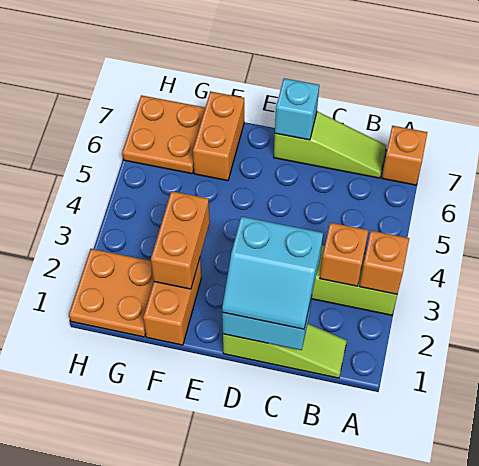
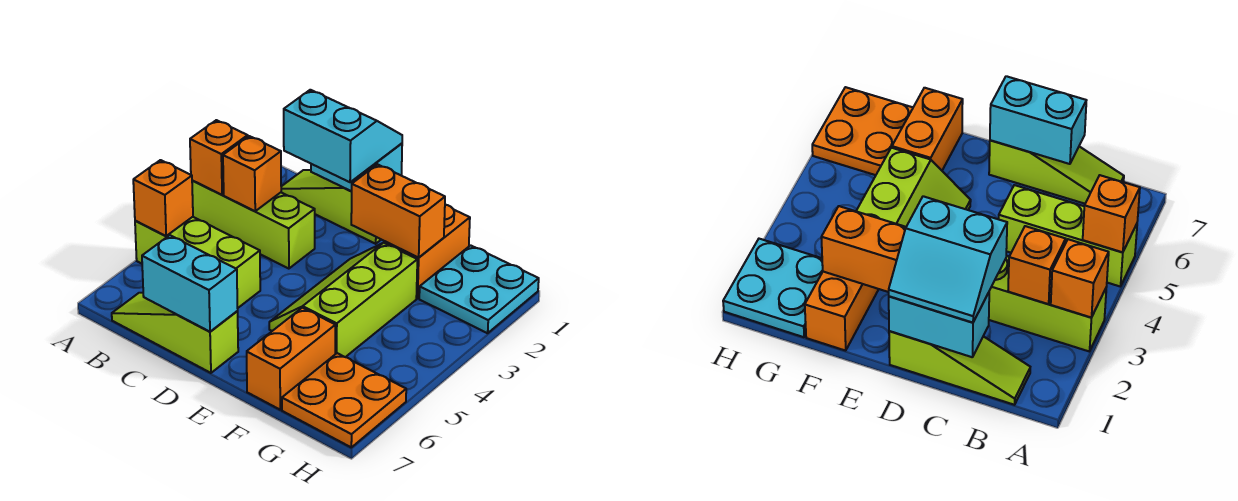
none -> lime 1x3 brick [135,217,260,308]
orange 1x1 brick [382,126,427,185] -> orange 1x1 brick moved to [133,160,193,236]
cyan 1x1 brick [275,78,319,140] -> cyan 1x2 brick [142,235,238,332]
none -> lime 2x3 slope [269,243,417,357]
orange 1x2 brick [151,191,210,289] -> orange 1x2 brick turned to [351,164,445,257]
orange 2x2 plate [69,249,154,337] -> cyan 2x2 plate [419,245,539,333]

